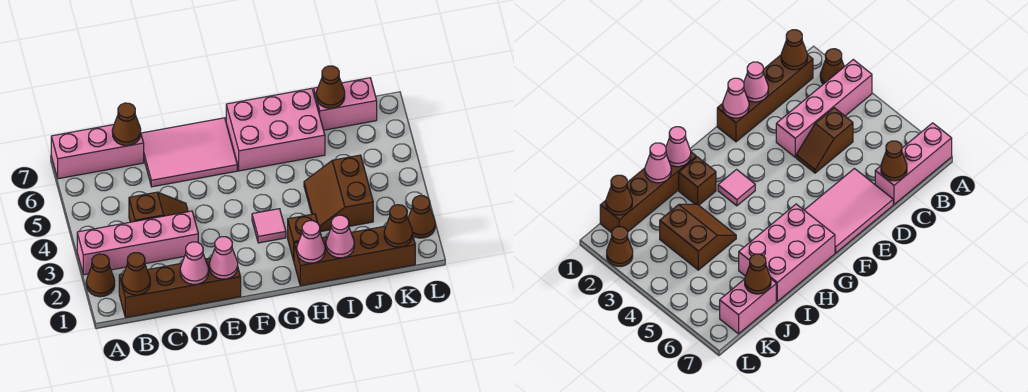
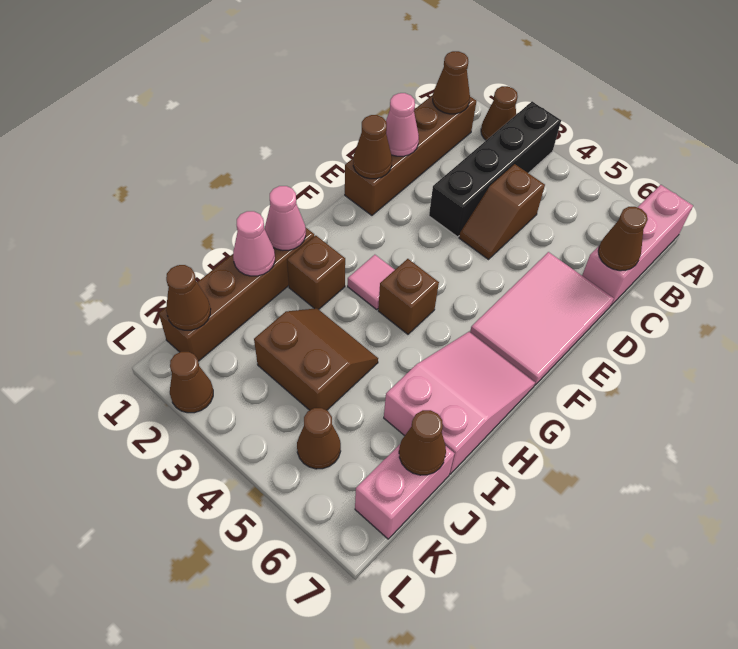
pink 1x4 brick [77,211,198,275] -> black 1x4 brick [429,101,561,237]
pink 1x1 cone [209,237,238,279] -> brown 1x1 cone [353,115,392,179]
none -> brown 1x1 brick [378,259,439,334]
pink 2x3 brick [226,88,325,171] -> pink 2x3 slope [384,331,535,474]
none -> brown 1x1 cone [297,408,341,469]

